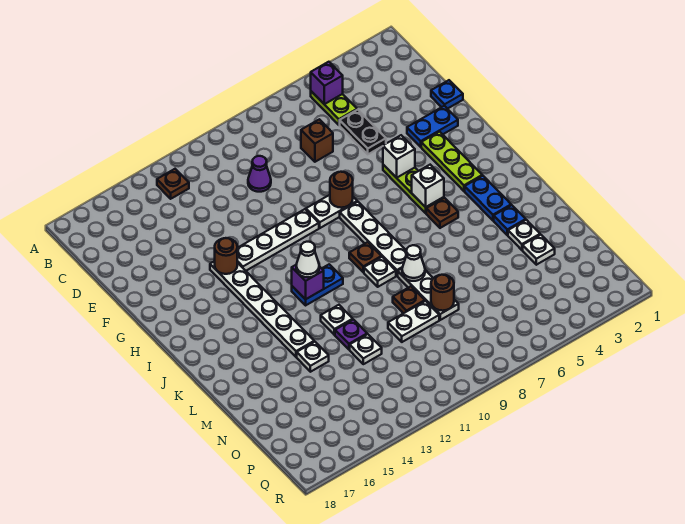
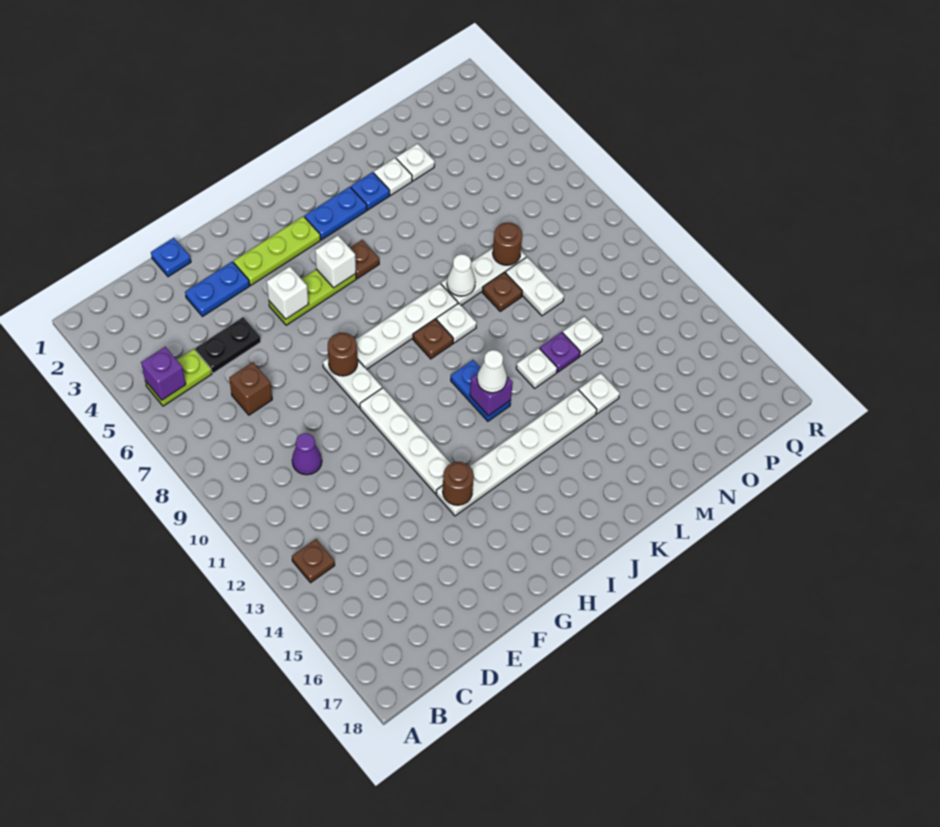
blue 1x2 plate [407,106,458,147] -> blue 1x2 plate turned to [185,262,250,317]

